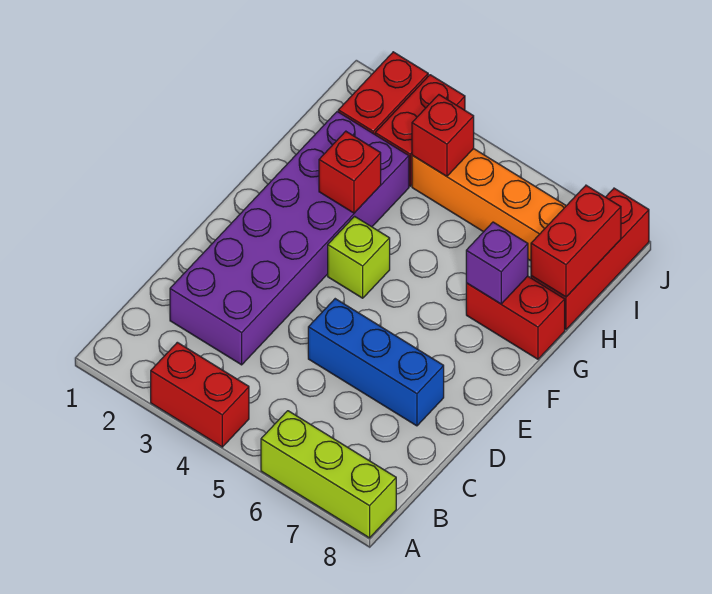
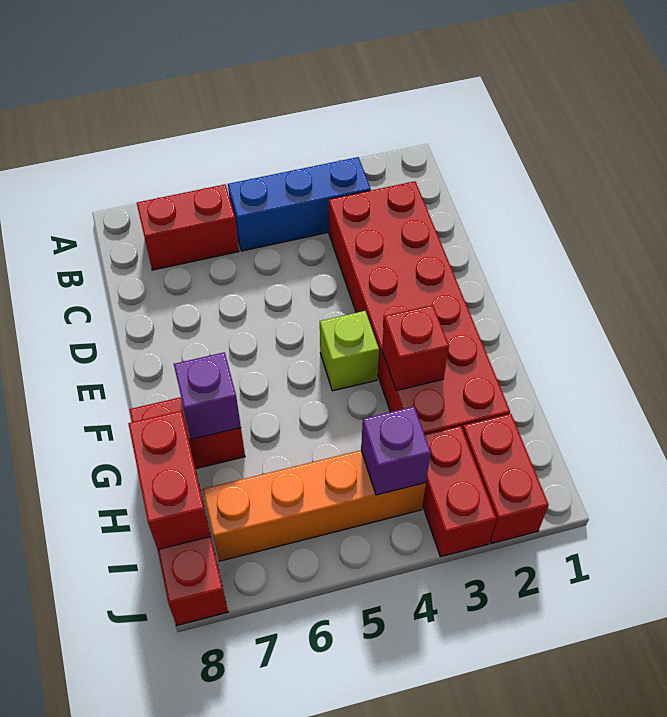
red 1x2 brick [151,342,249,447] -> red 1x2 brick moved to [137,184,239,270]
lime 1x3 brick [261,411,396,538] -> none
purple 2x6 brick [170,112,409,365] -> red 2x6 brick [329,181,510,435]
blue 1x3 brick [308,299,444,426] -> blue 1x3 brick moved to [228,157,371,251]
red 1x1 brick [412,95,474,176] -> purple 1x1 brick [361,407,431,495]

